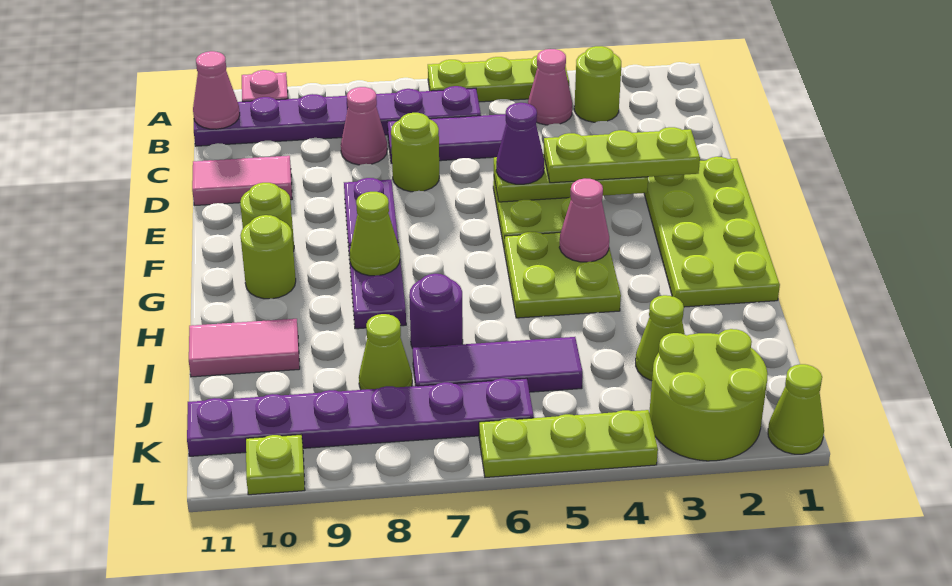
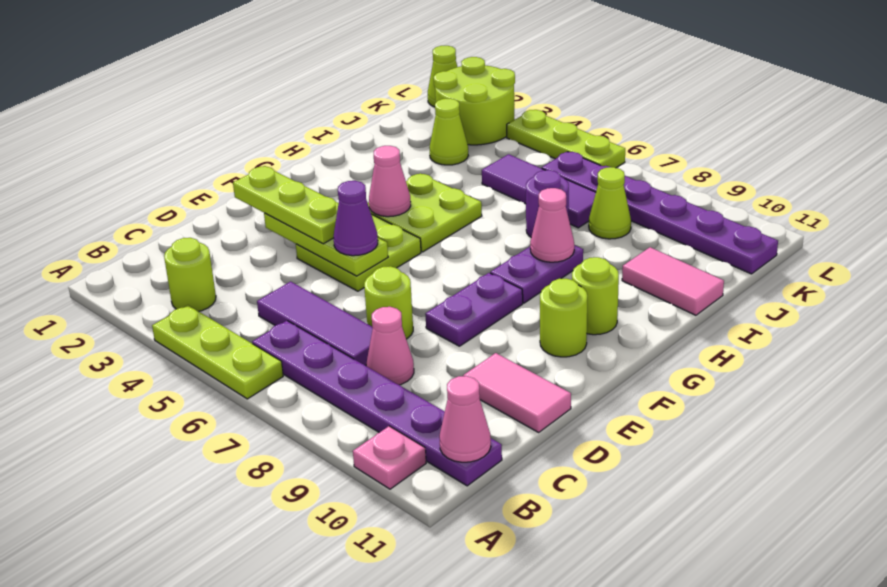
pink 1x1 cone [528,49,572,125] -> pink 1x1 cone moved to [530,188,574,262]
lime 2x4 plate [644,157,780,307] -> none
lime 1x1 cone [349,192,400,276] -> none
lime 1x1 plate [246,435,305,495] -> none

